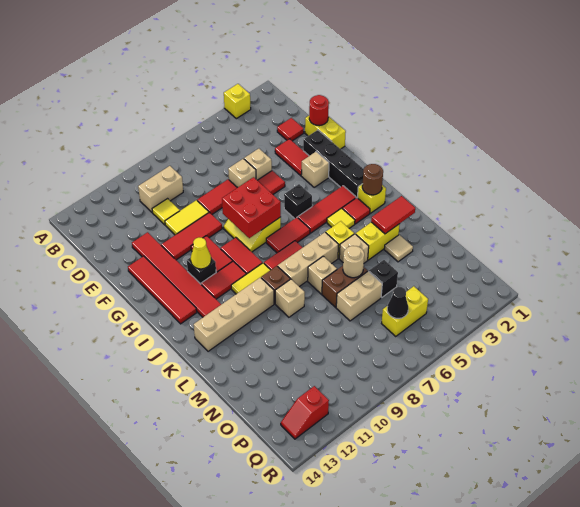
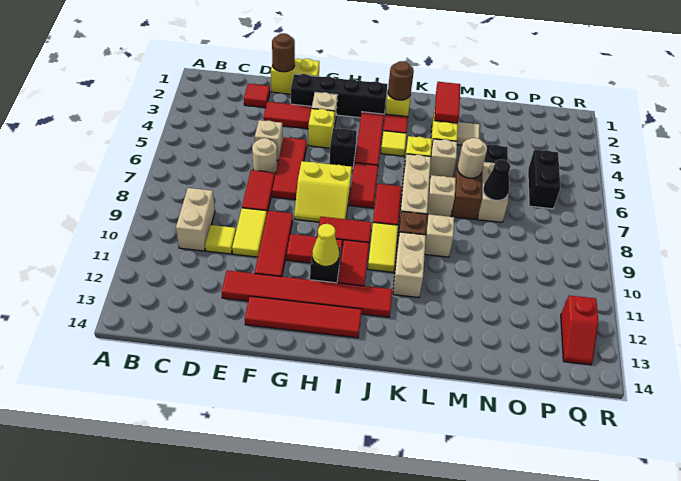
yellow 1x1 brick [224,84,251,119] -> yellow 1x1 brick moved to [308,109,335,148]
red 1x1 round brick [309,95,329,126] -> brown 1x1 round brick [272,33,295,72]
tan 1x1 brick [228,159,256,188] -> tan 1x1 round brick [252,138,277,173]
red 2x2 brick [222,177,281,238] -> none
tan 1x4 brick [194,277,274,351] -> tan 1x2 brick [393,232,426,298]
yellow 1x2 brick [382,286,428,336] -> black 1x2 brick [528,150,560,209]
black 1x1 cone [387,287,408,318] -> black 1x1 cone moved to [483,160,510,200]

